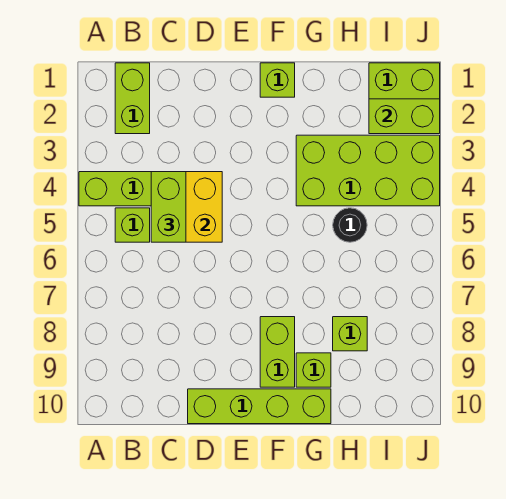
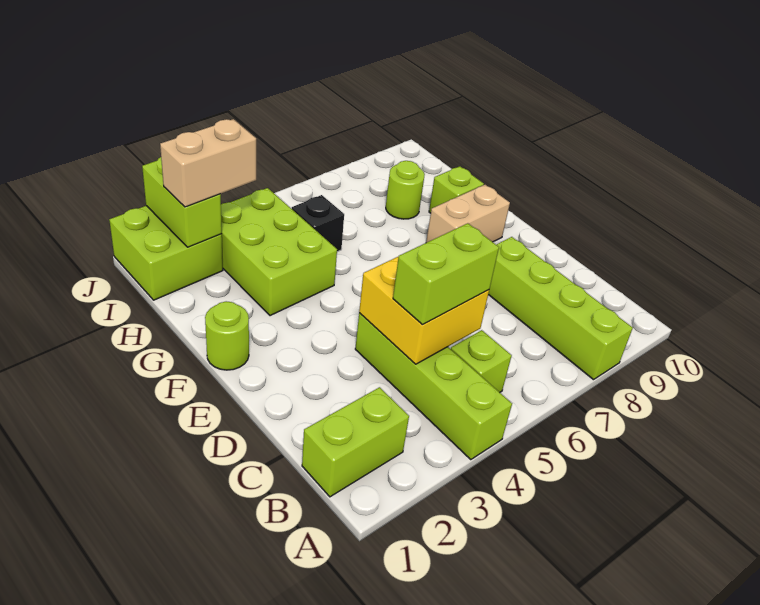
lime 1x4 brick [188,389,331,424] -> lime 1x4 brick moved to [488,237,633,380]
lime 1x1 brick [260,63,295,97] -> lime 1x1 round brick [205,301,249,370]
lime 1x2 brick [260,317,295,387] -> tan 1x2 brick [426,185,510,243]
lime 2x4 brick [296,135,440,206] -> lime 2x3 brick [221,188,337,316]
black 1x1 round brick [333,208,367,242] -> black 1x1 brick [292,195,344,252]
lime 1x1 brick [333,317,367,351] -> lime 1x1 round brick [386,161,425,219]
none -> tan 1x2 brick [160,119,256,207]

